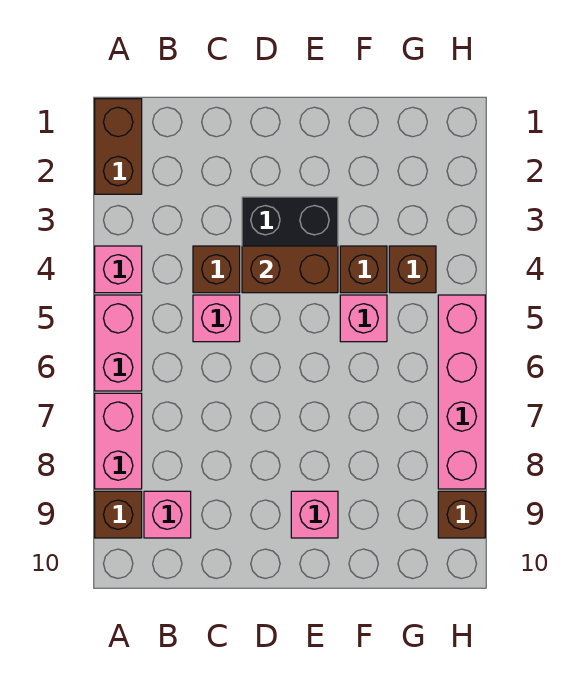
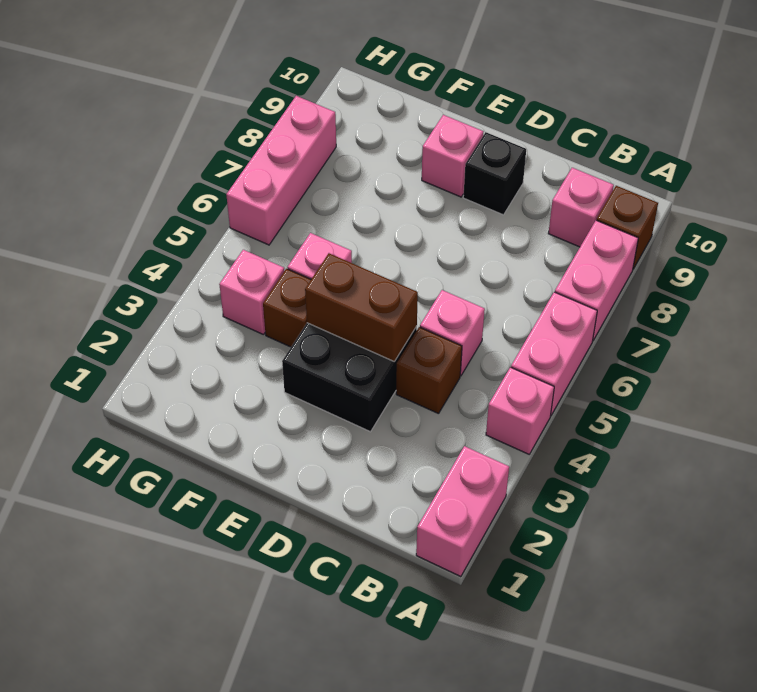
brown 1x2 brick [95,99,142,194] -> pink 1x2 brick [416,446,509,577]
none -> black 1x1 brick [463,132,526,215]
brown 1x1 brick [389,246,436,293] -> pink 1x1 brick [219,250,284,335]
pink 1x4 brick [438,295,485,489] -> pink 1x3 brick [226,96,336,245]
brown 1x1 brick [438,491,485,538] -> none

